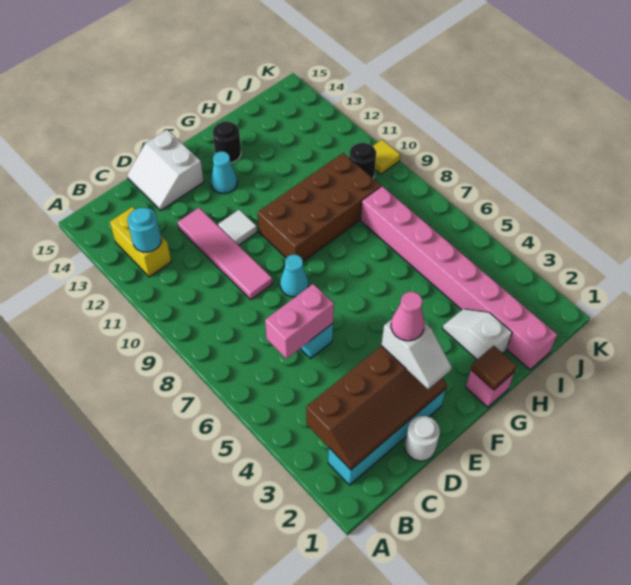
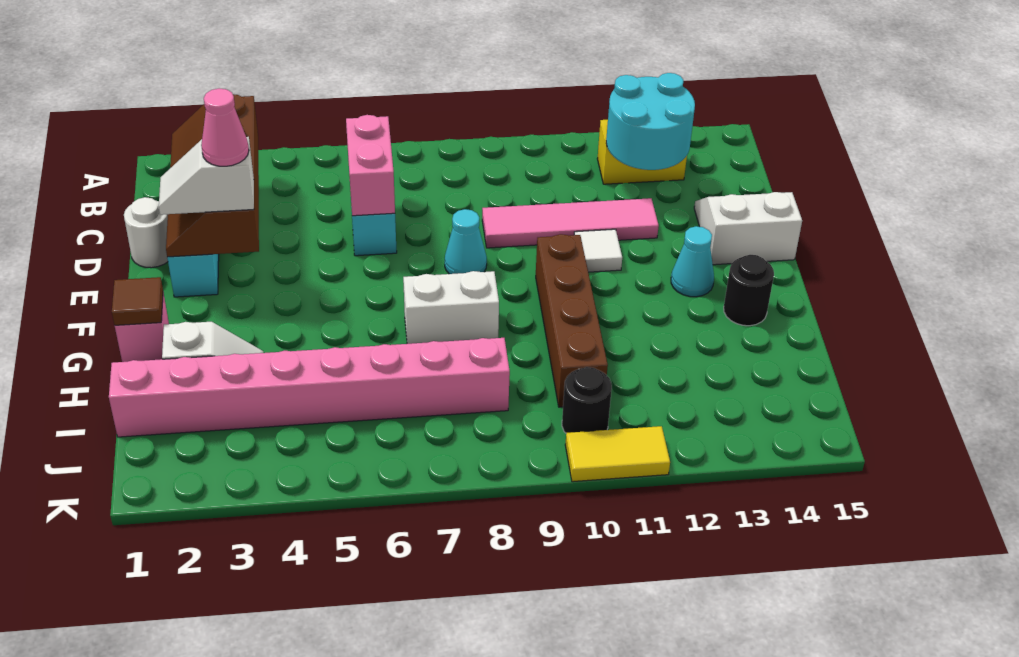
cyan 1x1 round brick [127,208,161,252] -> cyan 2x2 round brick [606,73,695,170]
brown 2x4 brick [258,153,381,261] -> brown 1x4 brick [536,234,608,407]
none -> white 1x2 brick [403,271,499,344]
yellow 1x1 tile [373,140,400,174] -> yellow 1x2 tile [565,426,670,482]

